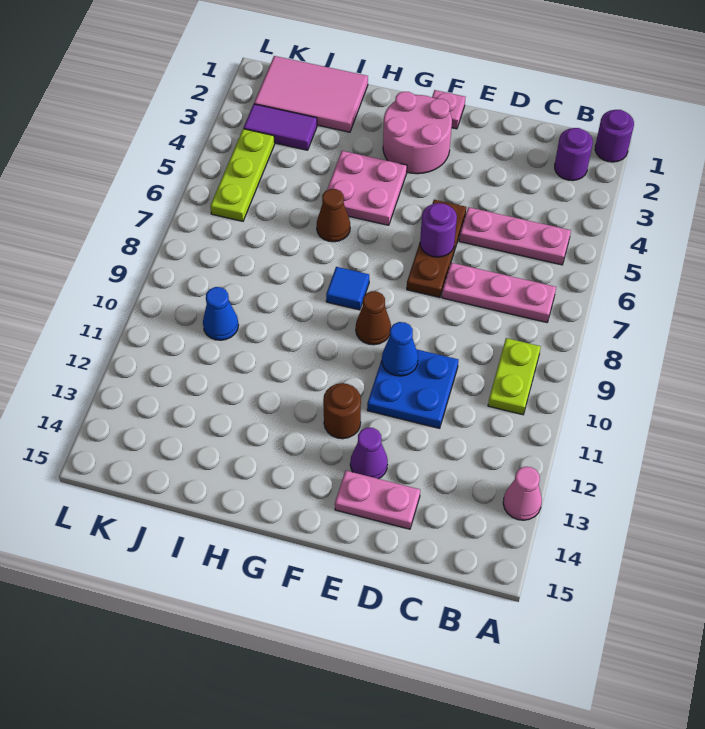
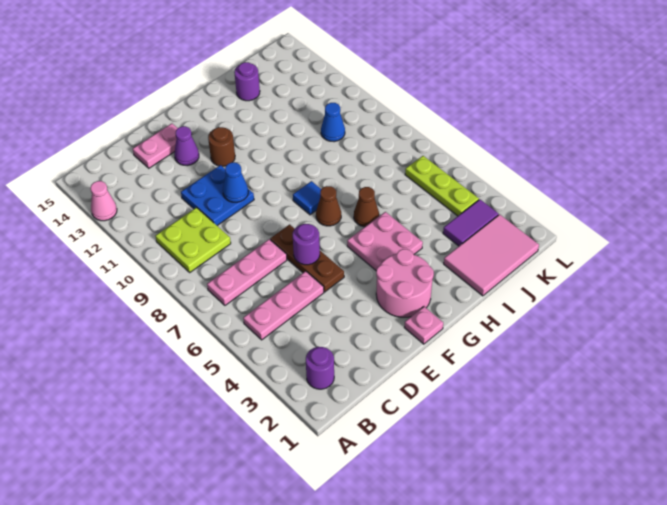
purple 1x1 round brick [595,110,634,162] -> purple 1x1 round brick moved to [234,62,260,101]
lime 1x2 plate [488,338,541,415] -> lime 2x2 plate [155,208,231,272]
brown 1x1 cone [356,291,391,345] -> brown 1x1 cone moved to [316,186,341,226]

